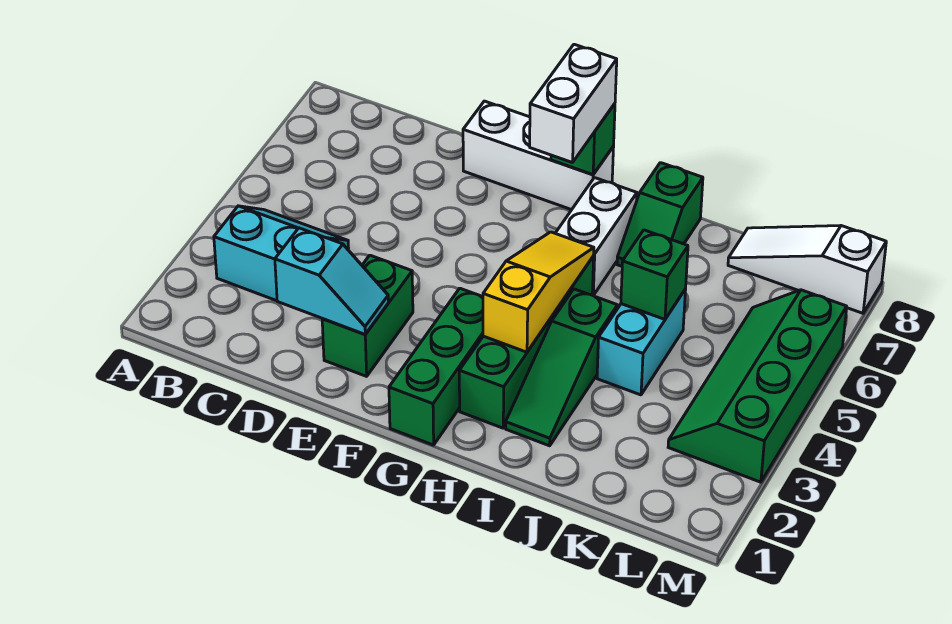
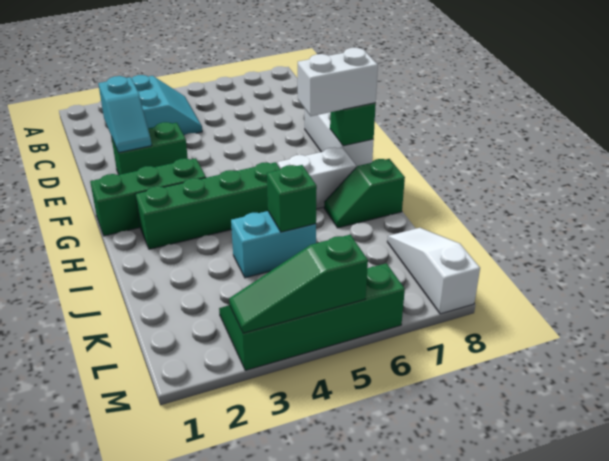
yellow 1x3 slope [483,232,594,352] -> none
green 1x3 slope [506,289,618,446] -> green 1x3 slope moved to [229,235,368,333]

